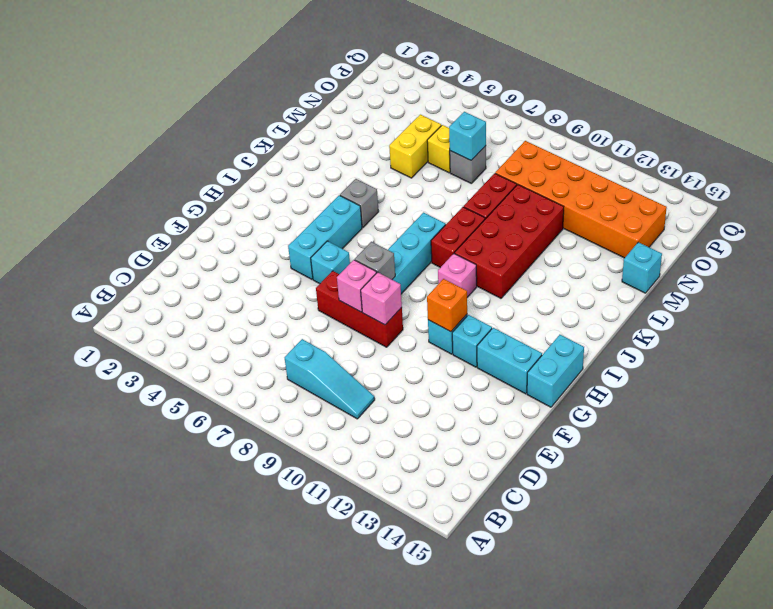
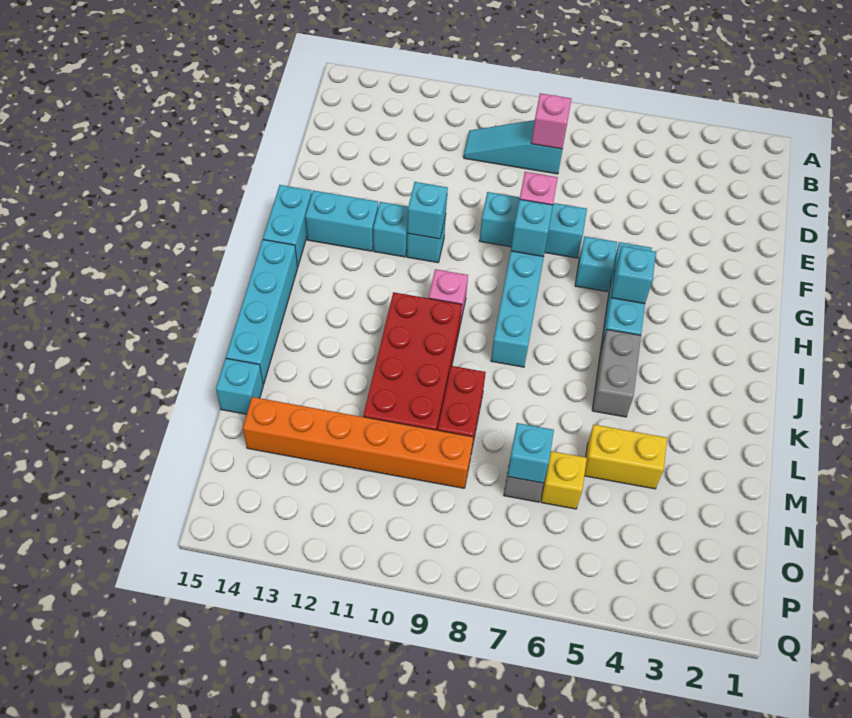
red 1x3 brick [316,271,403,347] -> cyan 1x3 brick [479,192,587,258]
pink 1x1 brick [361,272,402,325] -> pink 1x1 brick moved to [531,93,571,149]
grey 1x1 brick [355,242,395,279] -> cyan 1x1 brick [511,199,553,257]
orange 1x1 brick [427,279,467,332] -> cyan 1x1 brick [407,182,448,239]
none -> cyan 1x1 brick [611,246,656,304]
none -> cyan 1x4 brick [226,240,297,384]
grey 1x1 brick [340,179,379,228] -> grey 1x2 brick [592,330,641,417]
red 1x2 brick [431,207,485,268] -> none
yellow 1x2 brick [389,115,441,178] -> yellow 1x2 brick turned to [584,425,667,489]
orange 2x6 brick [495,141,667,258] -> orange 1x6 brick [243,397,473,488]

